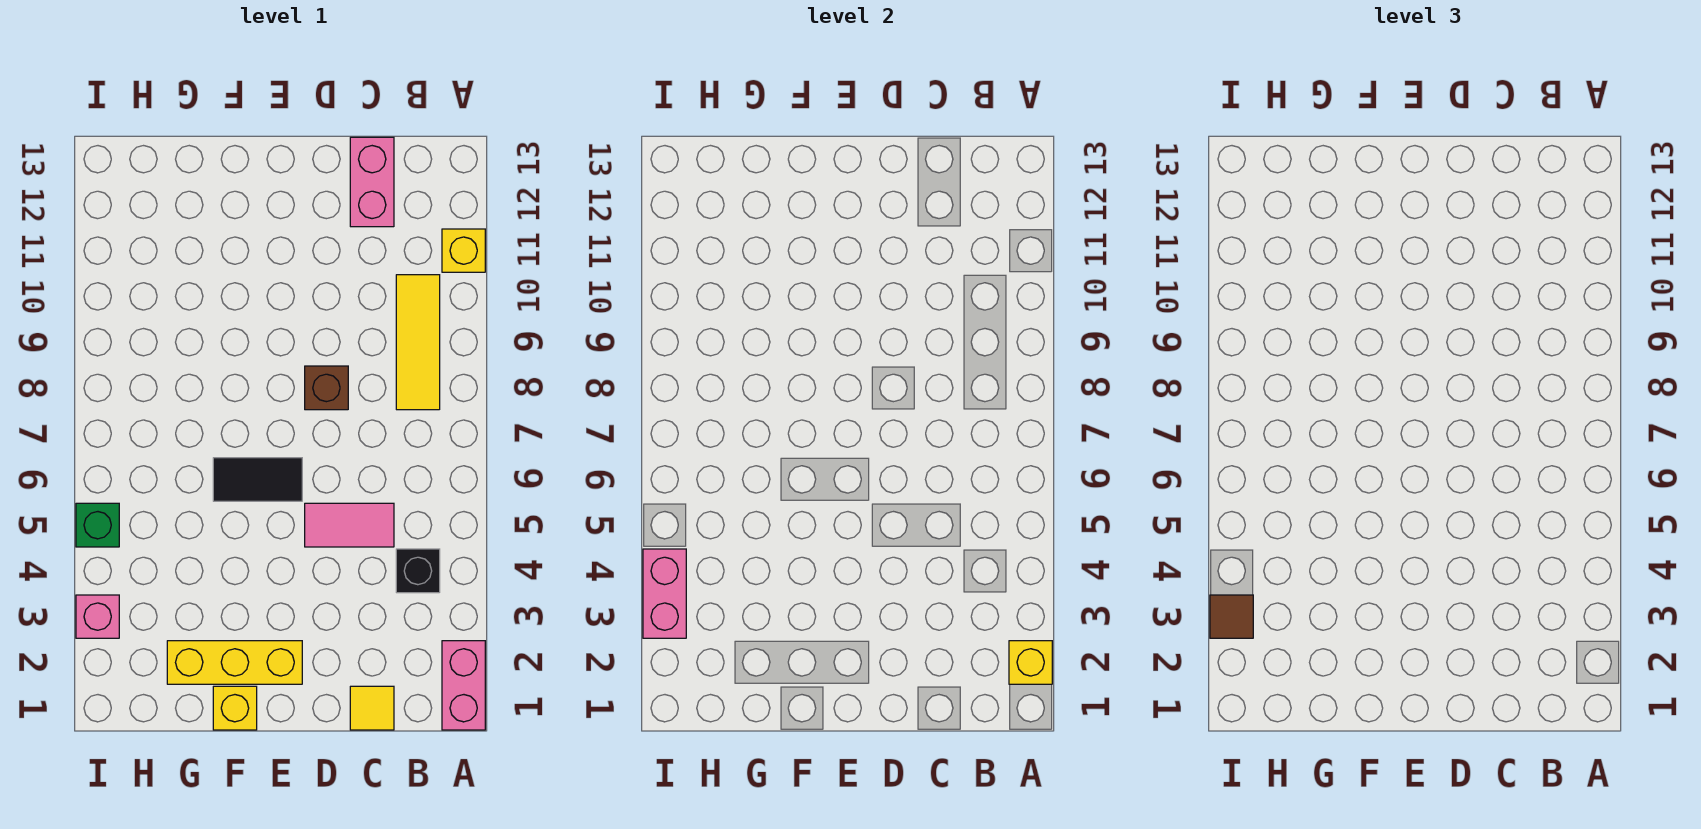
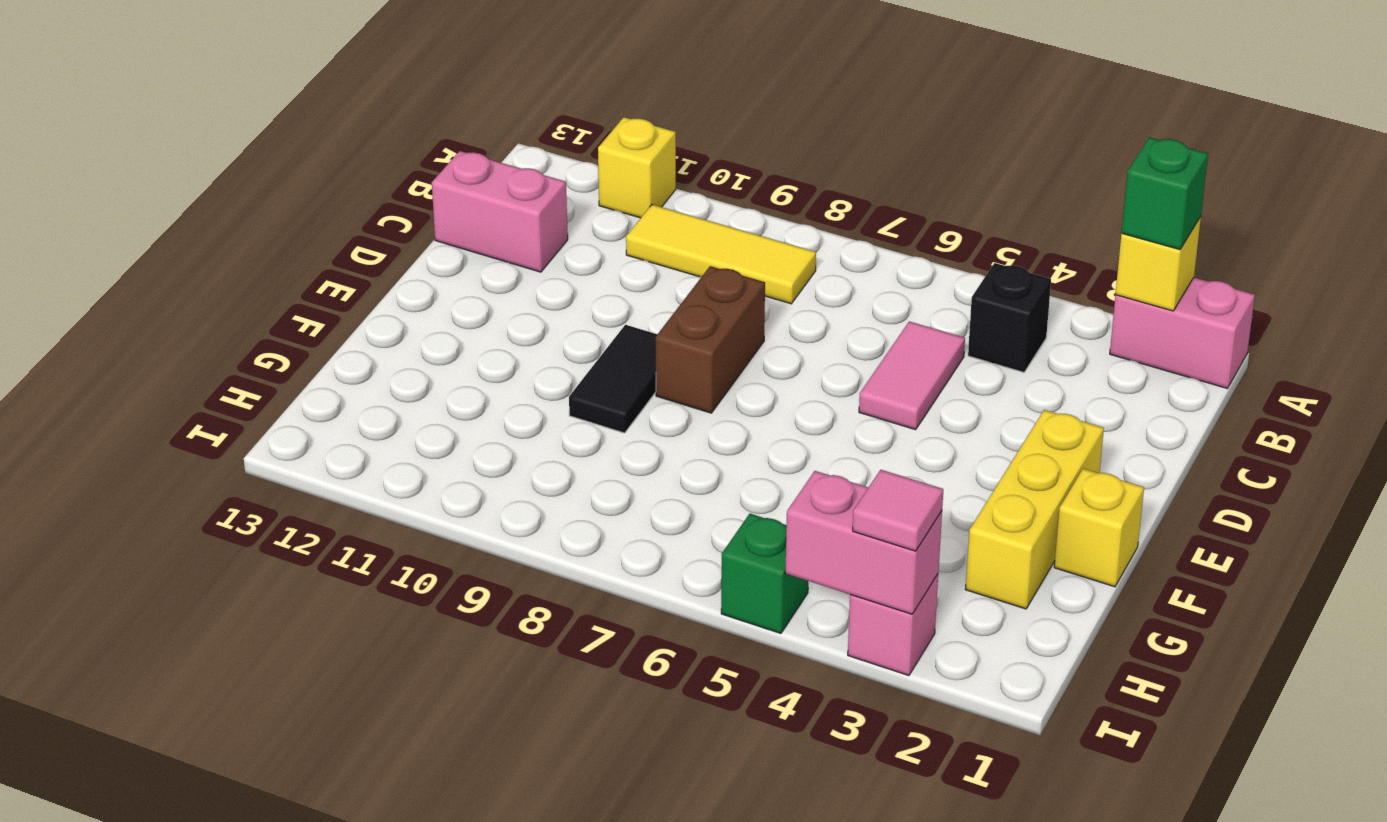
none -> green 1x1 brick [1121,137,1208,250]
yellow 1x1 tile [350,686,394,730] -> none
brown 1x1 brick [305,366,348,410] -> brown 1x2 brick [656,266,765,413]
black 1x2 tile [213,458,302,501] -> black 1x2 tile moved to [569,325,657,433]
brown 1x1 tile [1210,595,1253,638] -> pink 1x1 tile [853,470,943,551]

